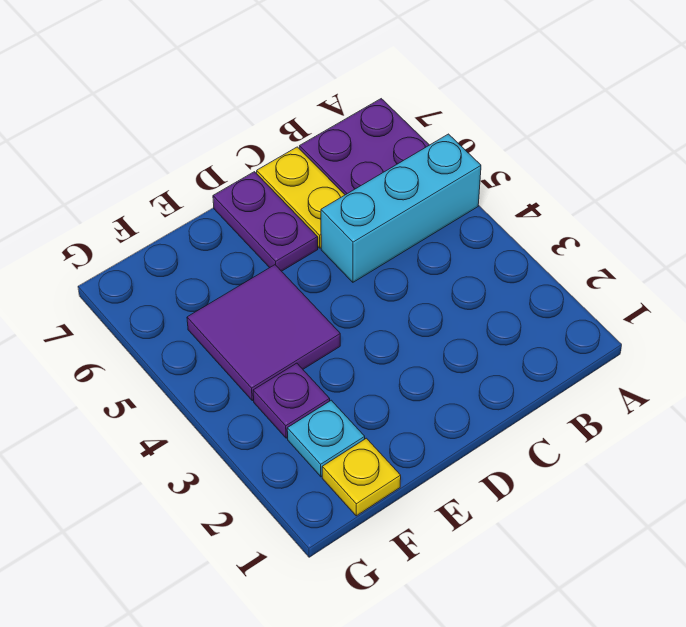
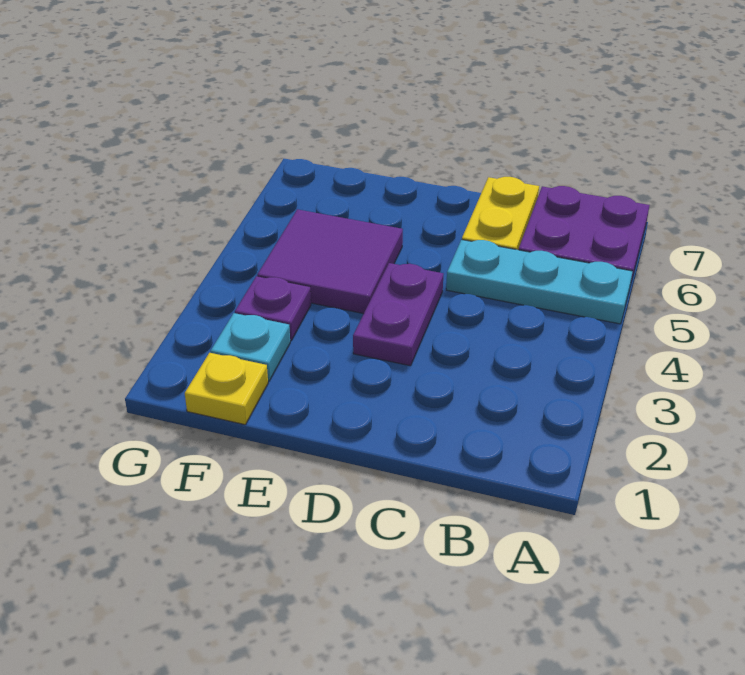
cyan 1x3 brick [321,134,481,282] -> cyan 1x3 plate [446,240,633,324]
purple 1x2 plate [213,172,318,271] -> purple 1x2 plate moved to [353,263,443,366]

